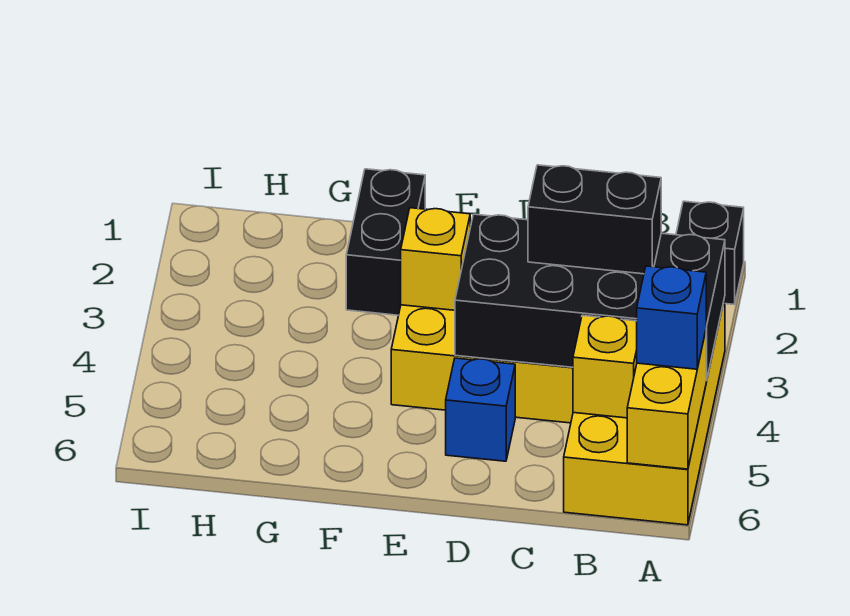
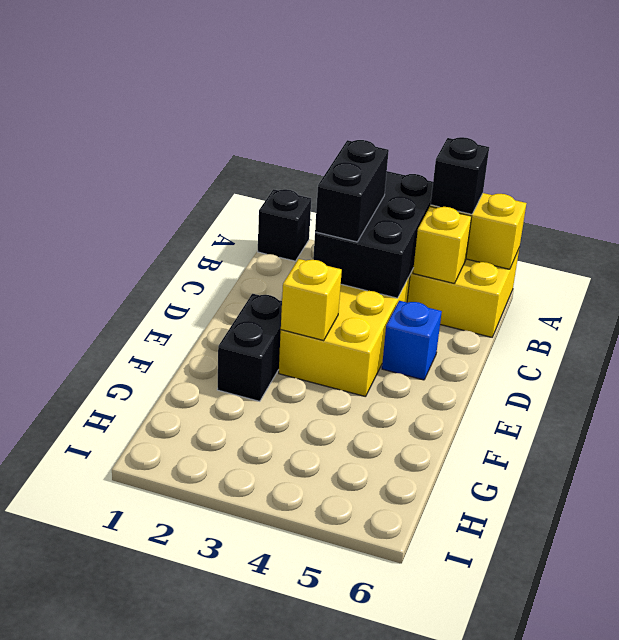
black 2x4 brick [455,214,725,381] -> black 2x3 brick [313,171,433,298]
blue 1x1 brick [637,266,706,369] -> black 1x1 brick [431,137,489,214]
black 1x2 brick [346,169,425,315] -> black 1x2 brick turned to [217,294,282,401]

